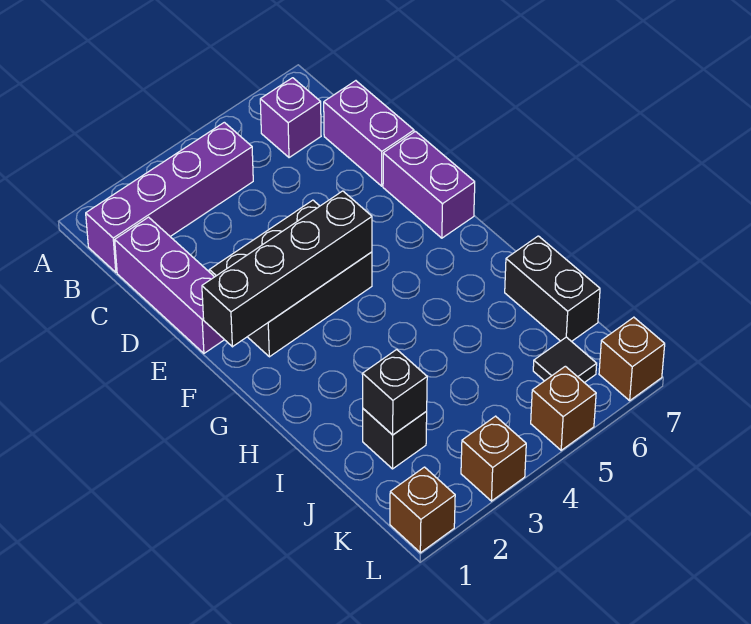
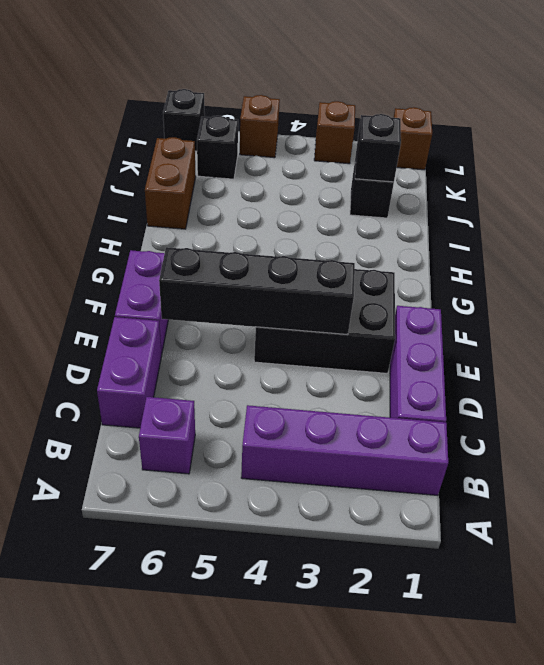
black 1x4 brick [202,191,372,347] -> black 1x4 brick moved to [159,247,355,335]
black 1x2 brick [505,236,600,342] -> brown 1x2 brick [145,137,196,229]
black 1x1 tile [533,337,597,383] -> black 1x1 brick [197,116,238,179]
brown 1x1 brick [599,317,665,401] -> black 1x1 brick [163,89,205,151]

